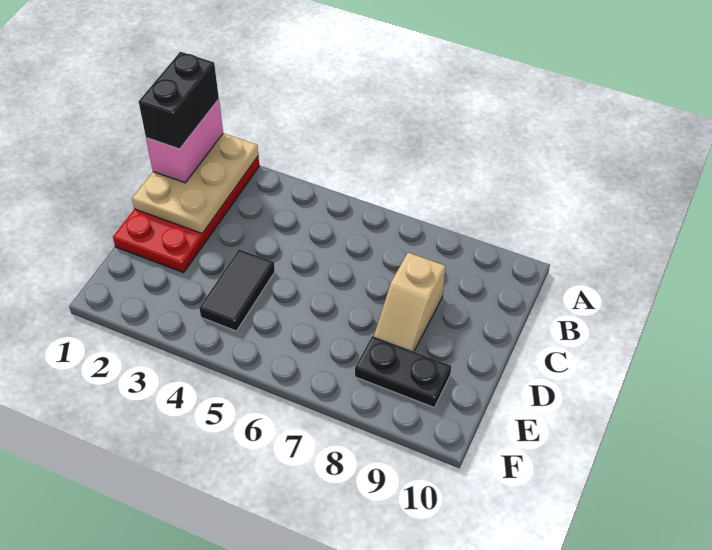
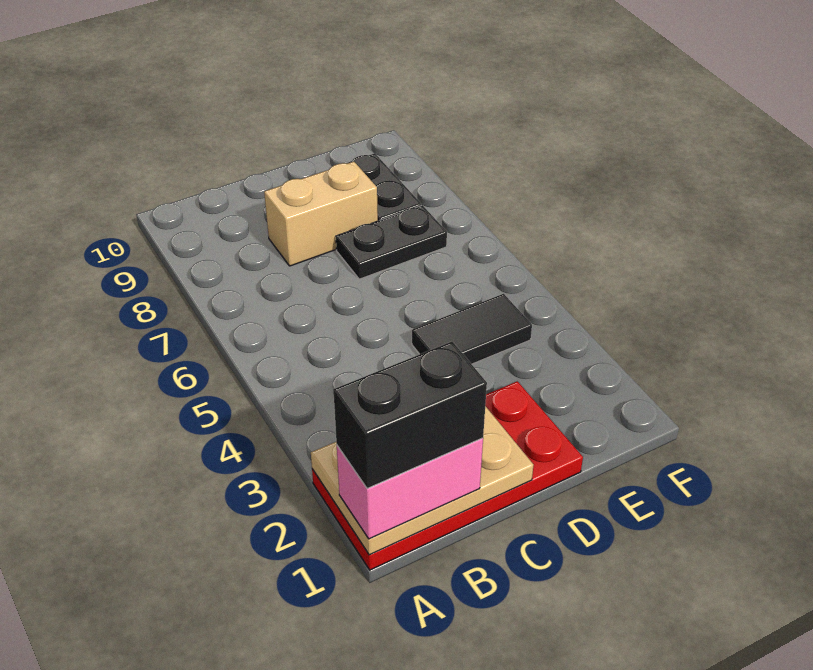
tan 1x2 slope [374,253,446,351] -> tan 1x2 brick [264,162,378,266]
none -> black 1x2 plate [336,205,447,279]

